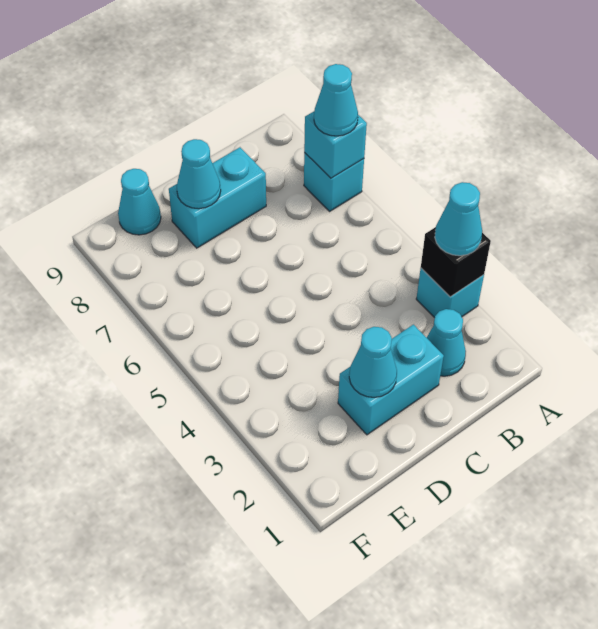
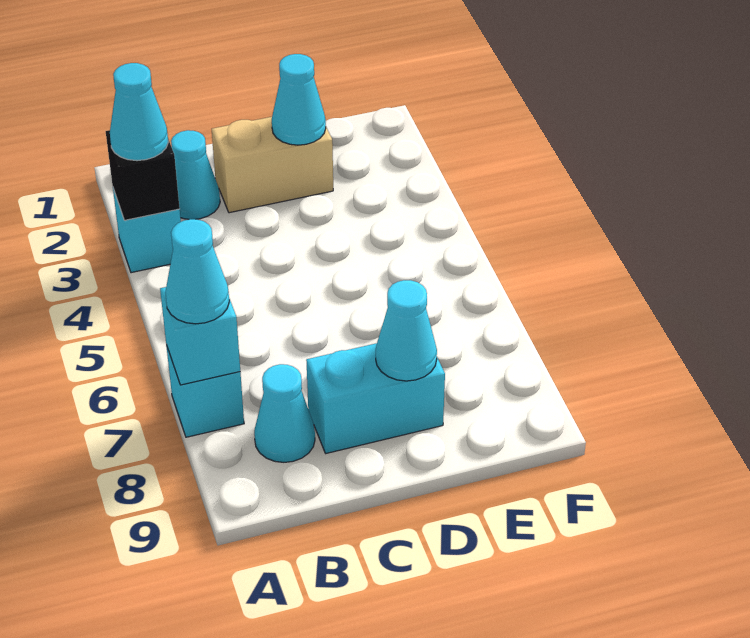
cyan 1x2 brick [338,325,444,435] -> tan 1x2 brick [212,117,333,213]
cyan 1x1 cone [118,169,161,235] -> cyan 1x1 cone moved to [254,364,315,462]

